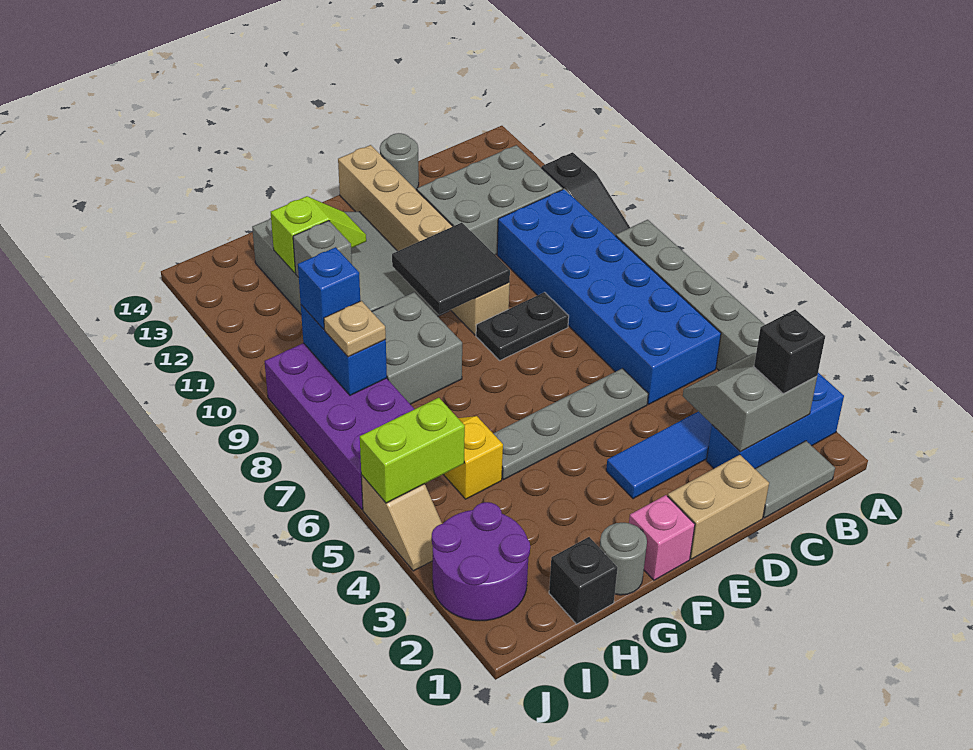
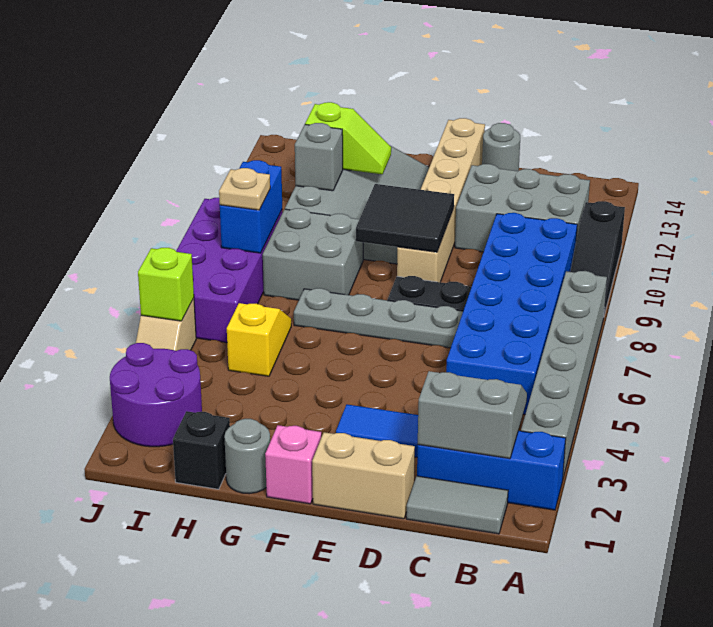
black 1x1 brick [754,310,825,394] -> none
grey 1x4 plate [493,368,648,479] -> grey 1x4 plate moved to [294,288,463,348]
lime 1x2 brick [360,398,465,503] -> lime 1x1 brick [138,248,194,321]
blue 1x1 brick [298,247,360,329] -> none

